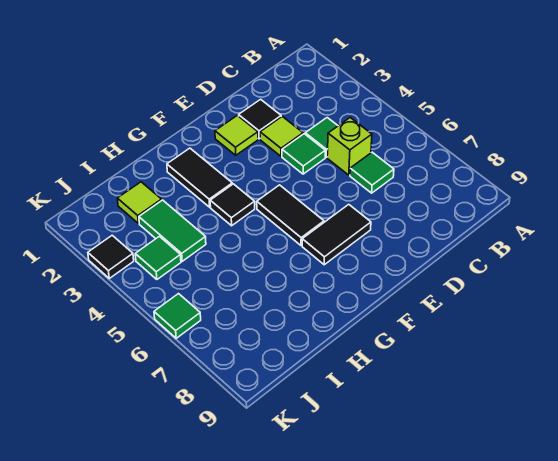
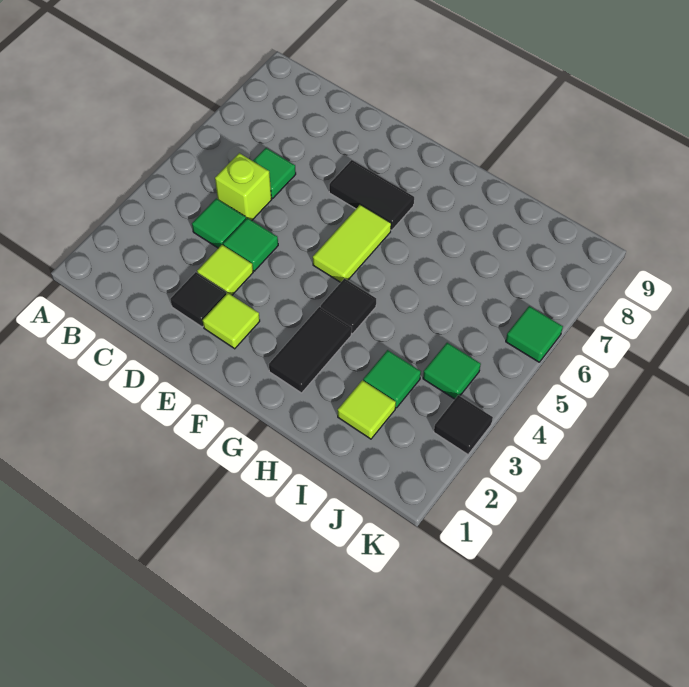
black 1x2 tile [257,185,324,246] -> lime 1x2 tile [313,205,391,282]
green 1x2 tile [139,200,206,261] -> green 1x1 tile [363,350,421,408]

